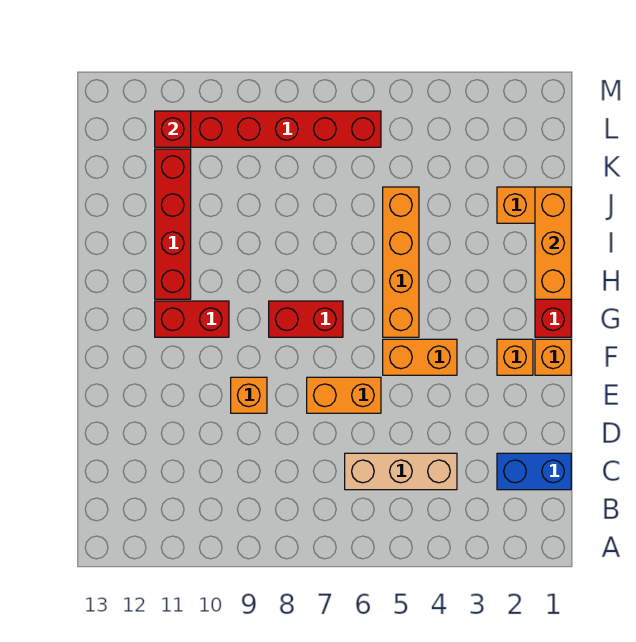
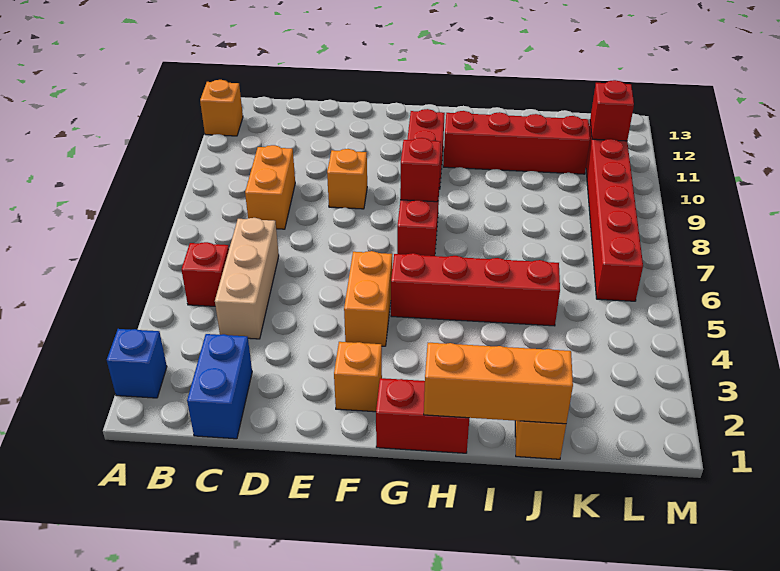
none -> blue 1x1 brick [107,329,167,398]
none -> red 1x1 brick [181,242,229,306]
orange 1x2 brick [307,377,381,413] -> orange 1x2 brick moved to [245,145,295,229]
orange 1x1 brick [535,339,571,375] -> orange 1x1 brick moved to [200,80,243,136]
orange 1x4 brick [383,187,419,337] -> red 1x4 brick [391,253,560,326]
none -> red 1x1 brick [400,138,441,202]

